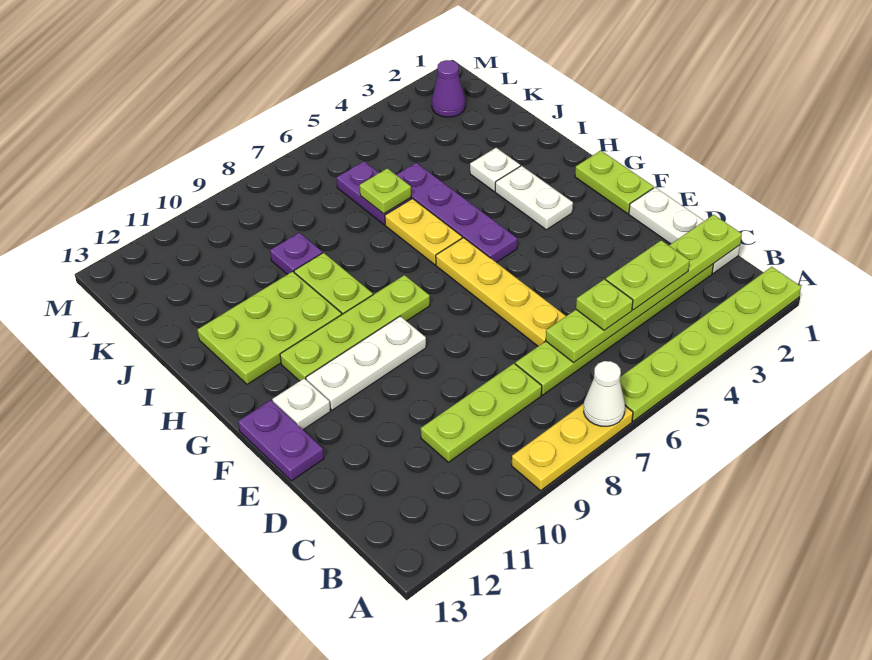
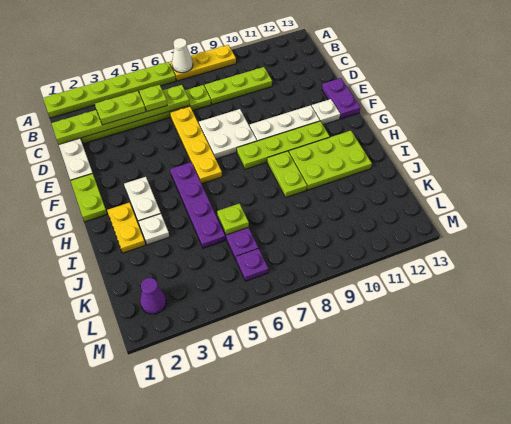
none -> white 2x2 plate [199,109,257,159]
yellow 1x2 plate [385,199,462,265] -> yellow 1x2 plate moved to [107,202,145,253]
purple 1x1 plate [270,233,322,274] -> purple 1x1 plate moved to [236,248,268,281]

